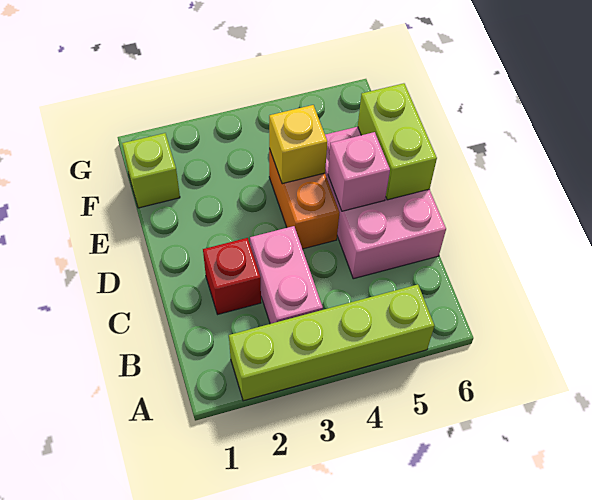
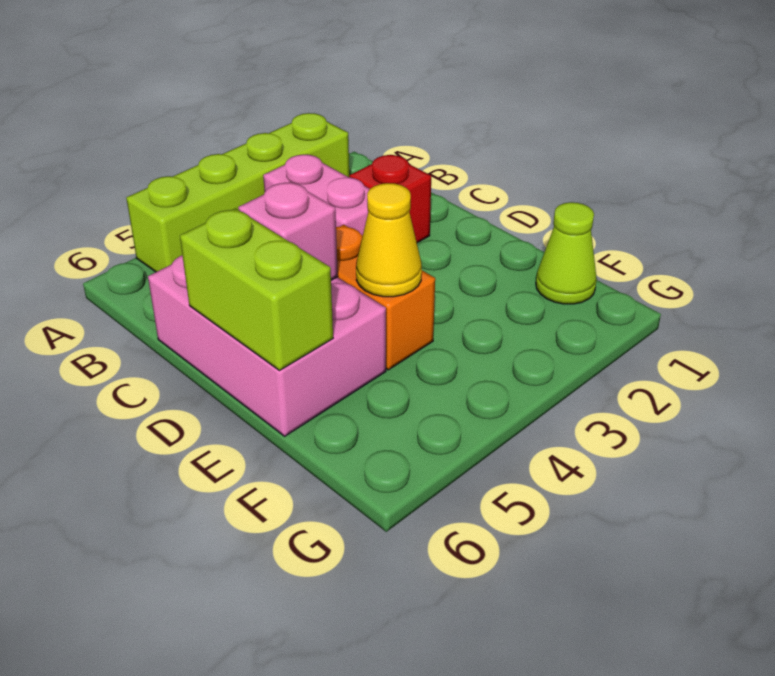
yellow 1x1 brick [269,105,327,184] -> yellow 1x1 cone [356,183,422,297]
lime 1x1 brick [122,133,180,208] -> lime 1x1 cone [536,202,597,304]

